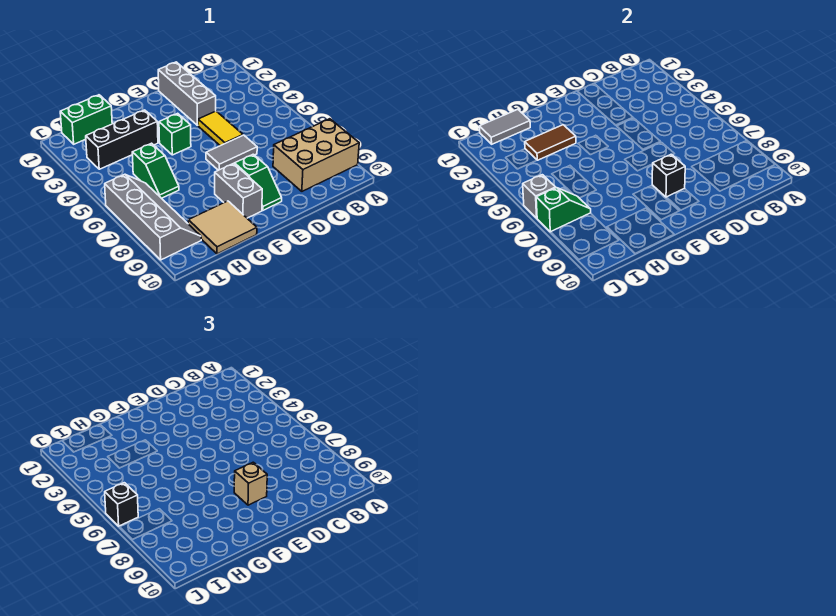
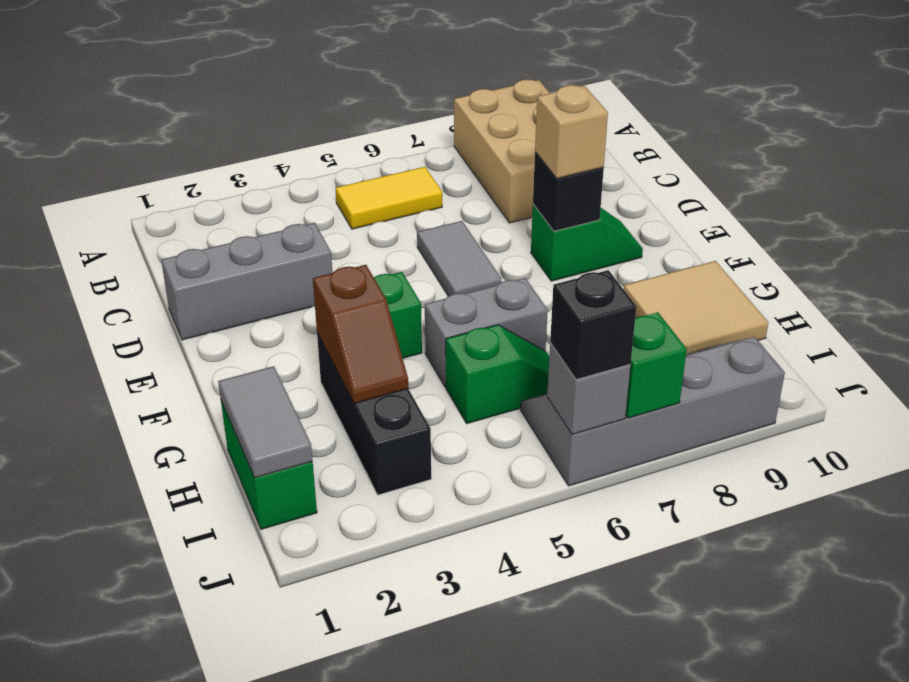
yellow 1x2 tile [198,111,243,146] -> yellow 1x2 tile moved to [335,167,442,229]
grey 1x2 brick [215,164,262,218] -> grey 1x2 brick moved to [425,278,548,387]
brown 1x2 tile [525,125,576,160] -> brown 1x2 slope [313,265,409,403]

